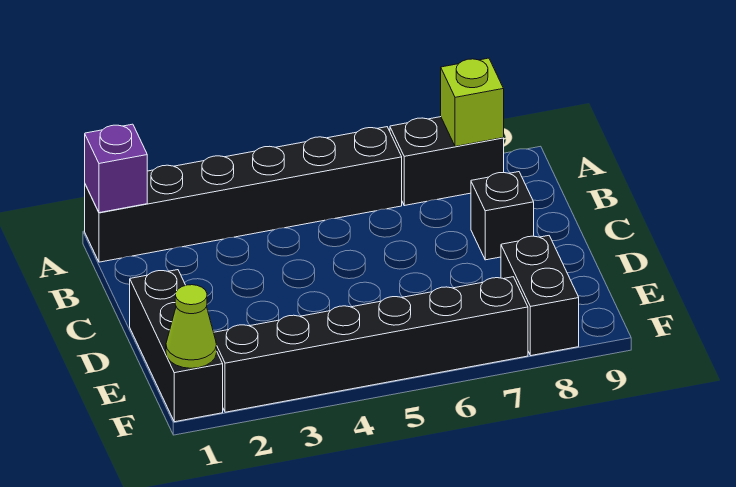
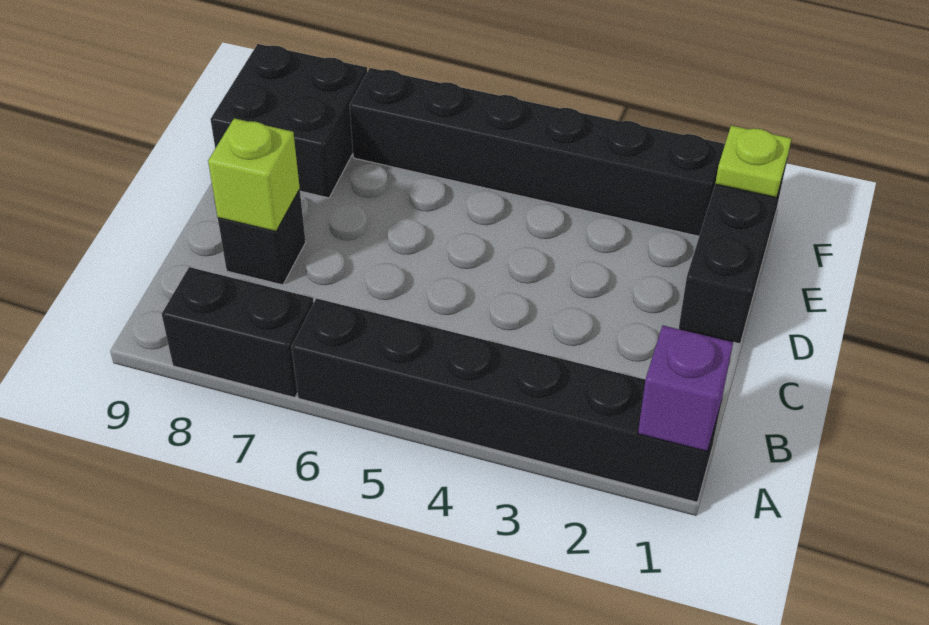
lime 1x1 brick [441,58,504,147] -> lime 1x1 brick moved to [208,118,300,231]
black 1x2 brick [501,236,579,356] -> black 2x2 brick [210,44,367,198]
lime 1x1 cone [166,285,217,368] -> lime 1x1 plate [715,126,792,198]

